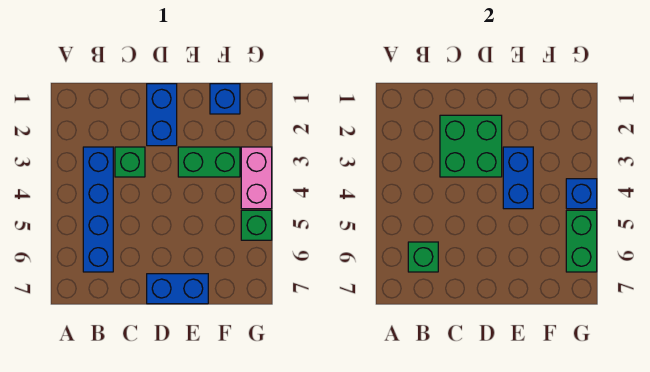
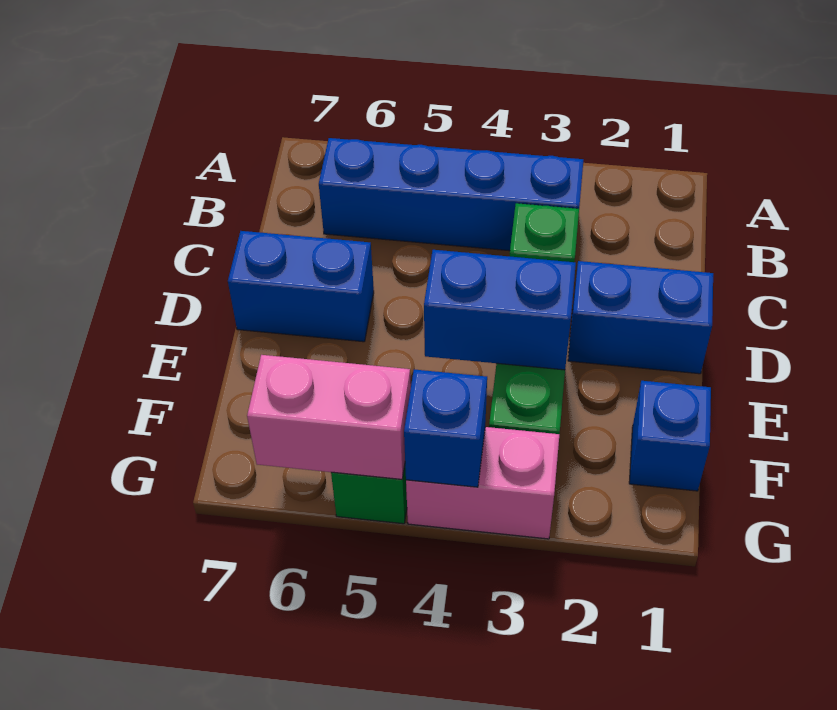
green 1x1 brick [408,242,438,272] -> none
green 2x2 brick [440,115,502,177] -> none
blue 1x2 brick [147,274,208,304] -> blue 1x2 brick turned to [228,231,374,342]
green 1x2 brick [566,210,597,272] -> pink 1x2 brick [247,355,411,479]

